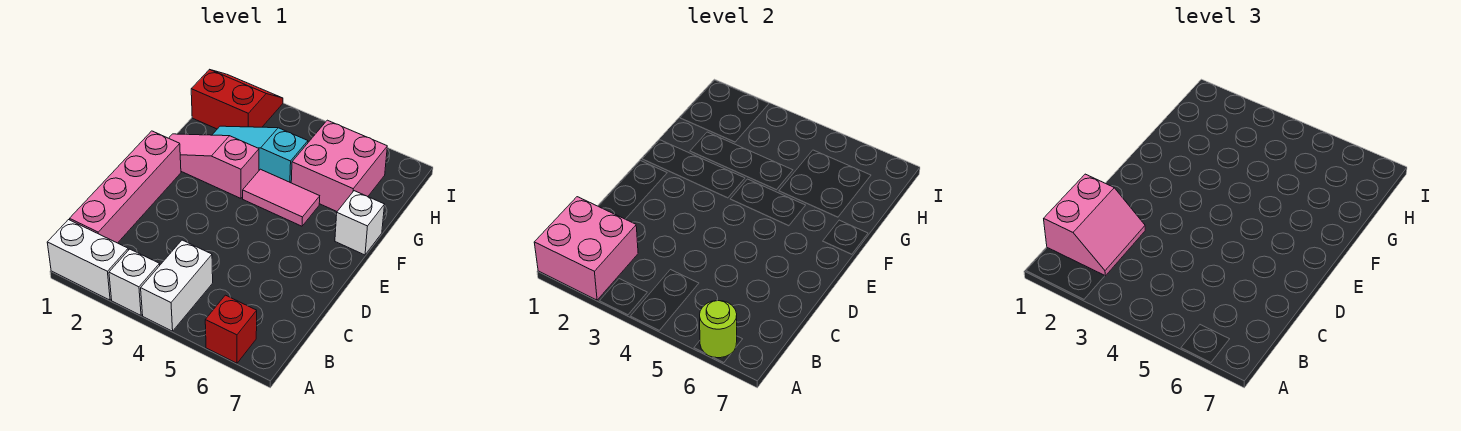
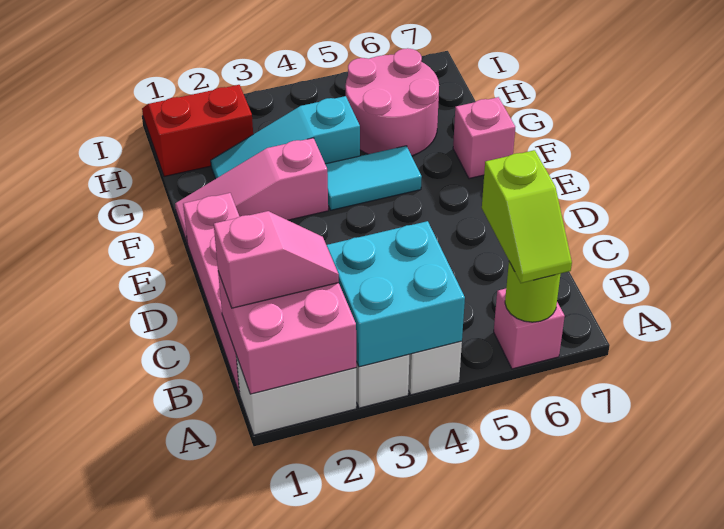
none -> cyan 2x2 brick [327,221,465,367]
red 1x1 brick [205,295,257,363] -> pink 1x1 brick [494,288,565,369]
none -> lime 1x2 slope [482,150,572,283]
pink 2x2 slope [1044,174,1145,276] -> pink 1x2 slope [214,211,339,308]
pink 1x2 tile [243,169,320,226] -> cyan 1x2 tile [325,146,422,210]
white 1x1 brick [335,191,385,255] -> pink 1x1 brick [453,97,515,179]
pink 2x2 brick [291,120,387,211] -> pink 2x2 round brick [346,48,439,156]

